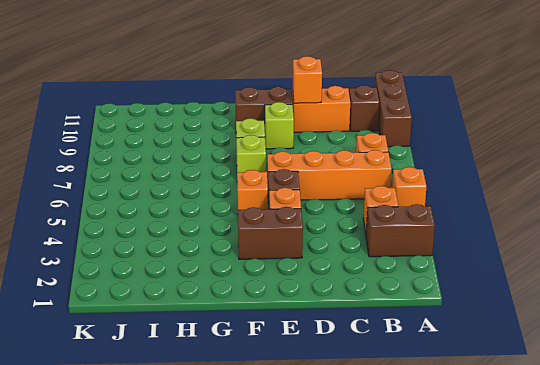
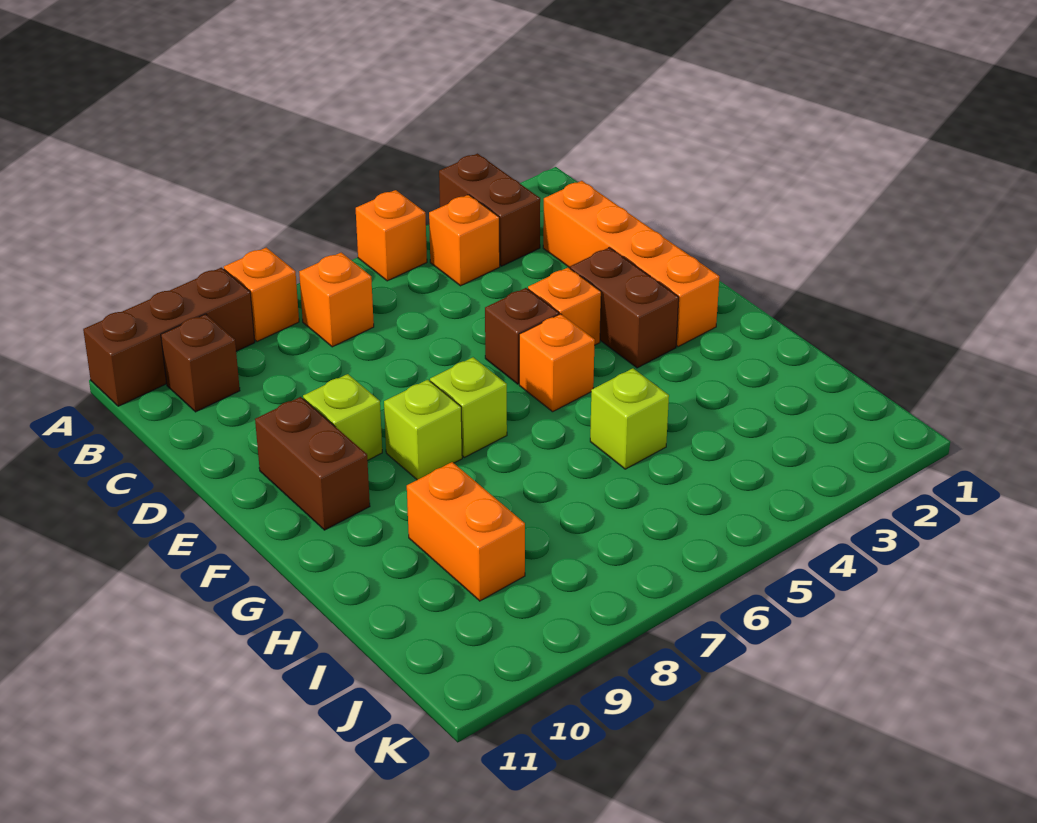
orange 1x4 brick [267,150,391,200] -> orange 1x4 brick moved to [543,181,719,347]
orange 1x2 brick [292,86,350,132] -> orange 1x2 brick moved to [407,462,525,601]
orange 1x1 brick [293,56,322,103] -> orange 1x1 brick moved to [224,247,299,342]
none -> lime 1x1 brick [590,368,669,469]

